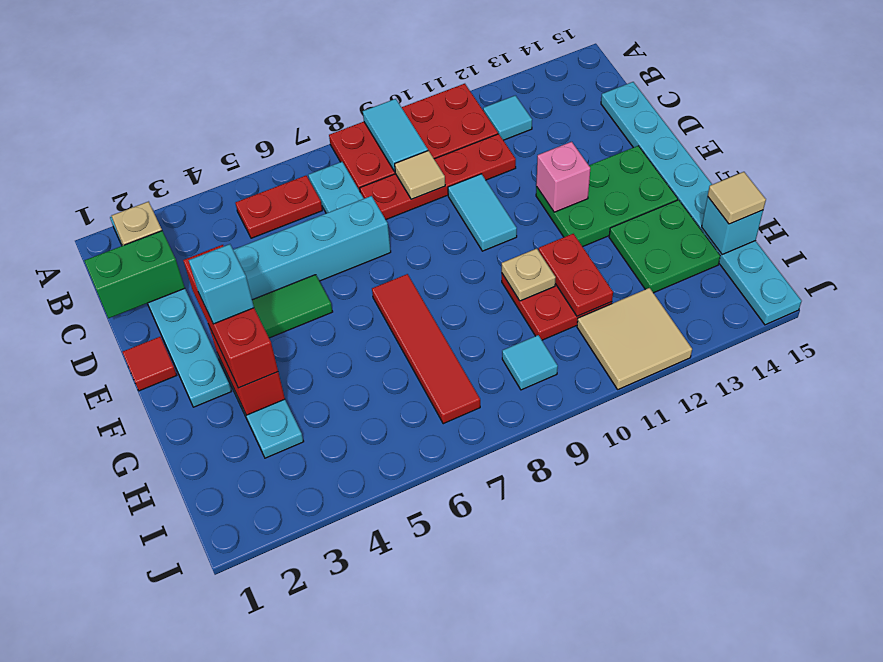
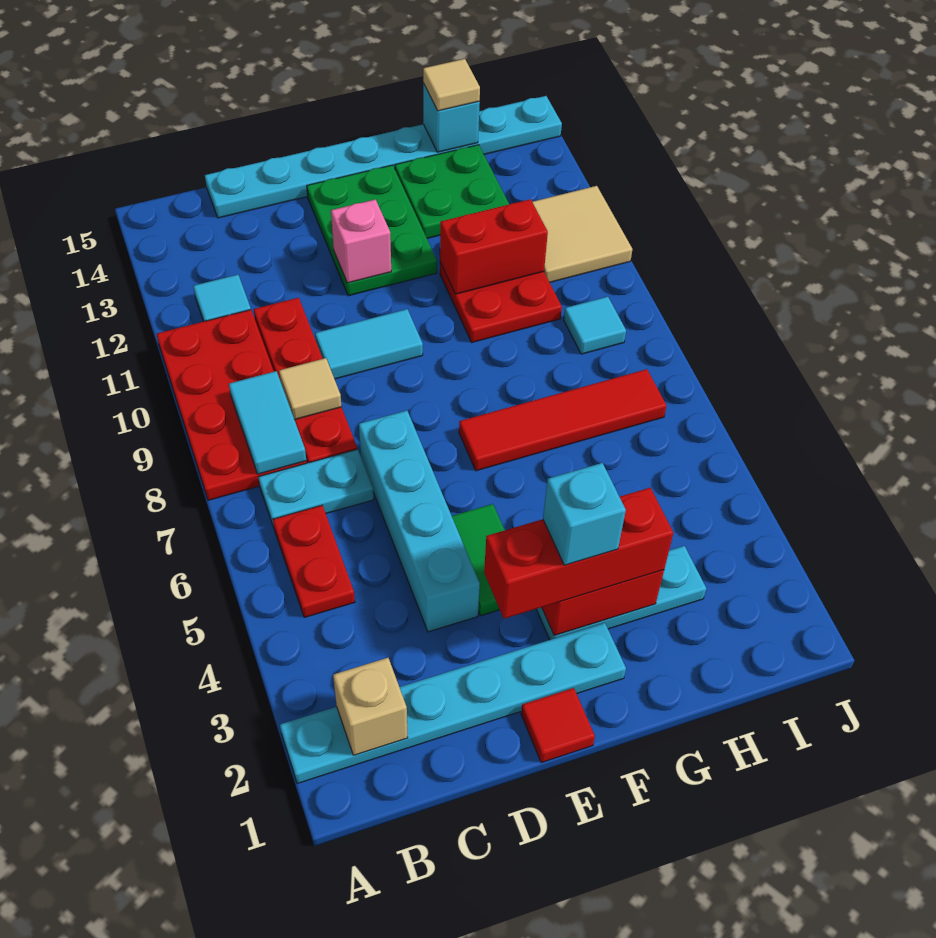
cyan 1x2 tile [363,99,428,172] -> cyan 1x2 tile turned to [229,371,306,474]
green 1x2 brick [84,231,185,318] -> none
tan 1x1 plate [502,249,556,301] -> none
red 1x2 plate [539,234,613,316] -> red 1x2 brick [440,199,548,294]

